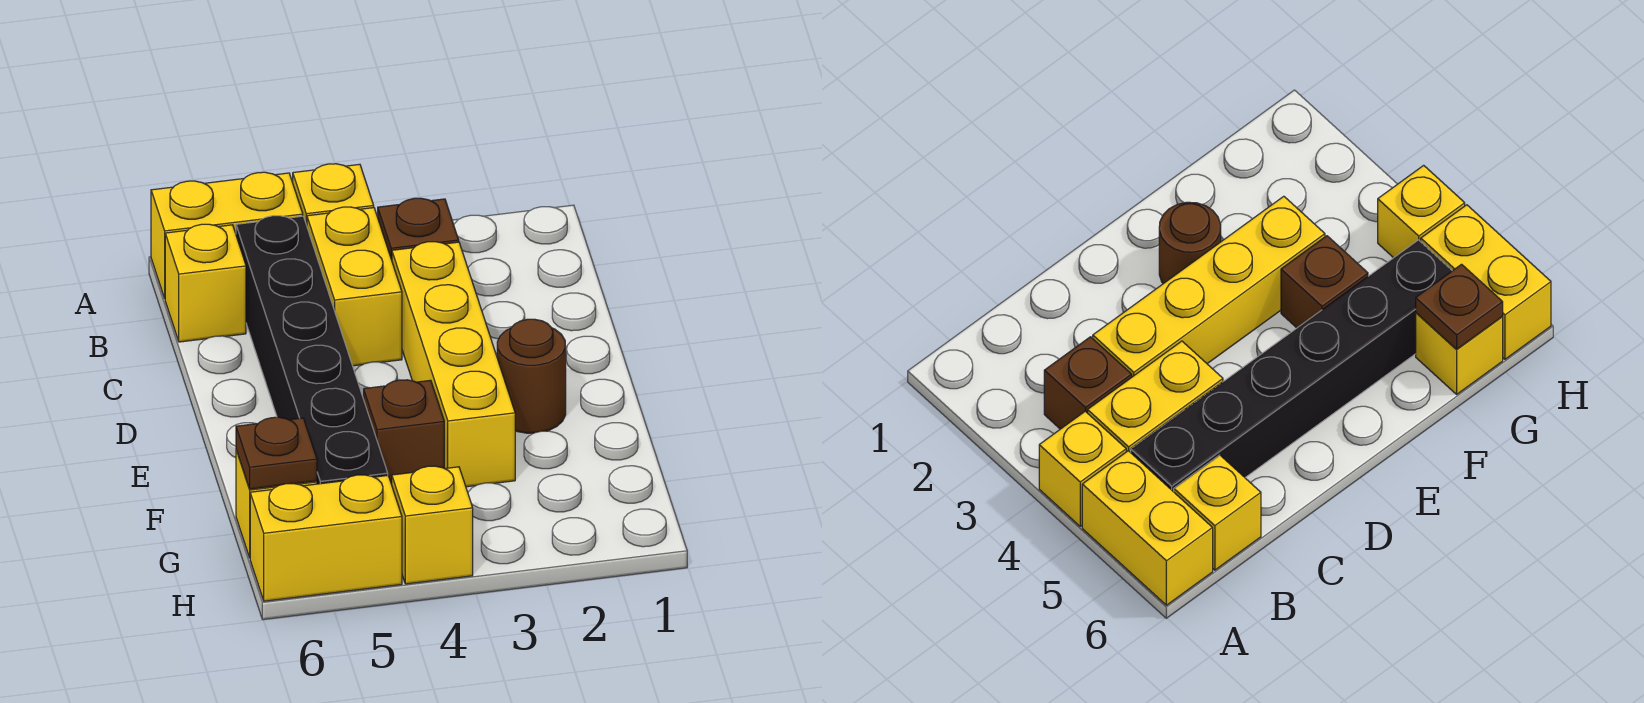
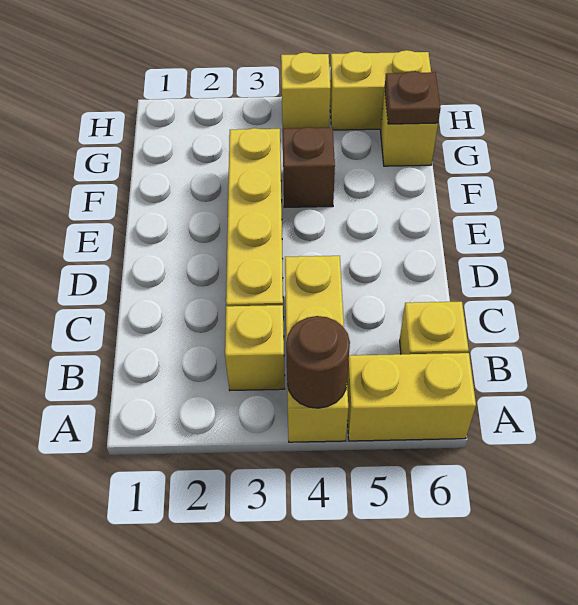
brown 1x1 brick [378,198,459,260] -> yellow 1x1 brick [225,305,285,390]
black 1x6 brick [236,216,388,484] -> none
brown 1x1 round brick [497,319,566,433] -> brown 1x1 round brick moved to [286,316,350,408]

